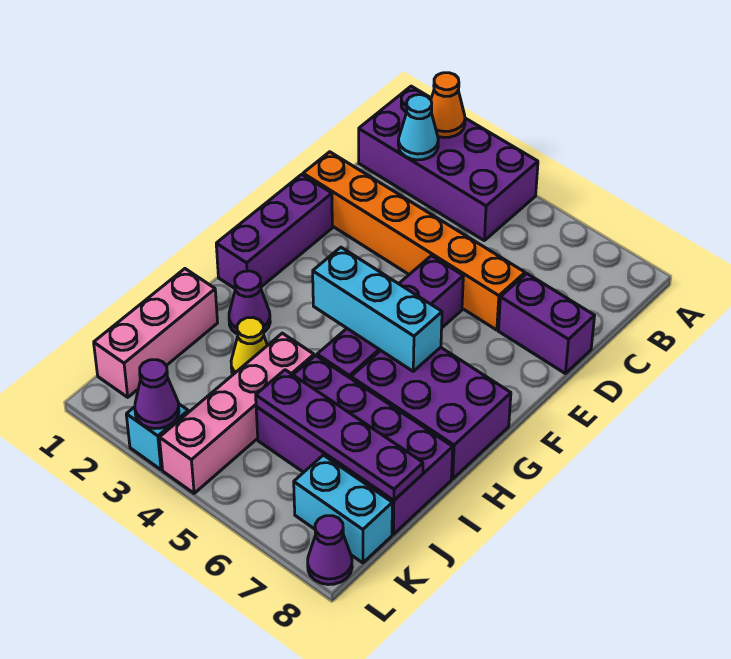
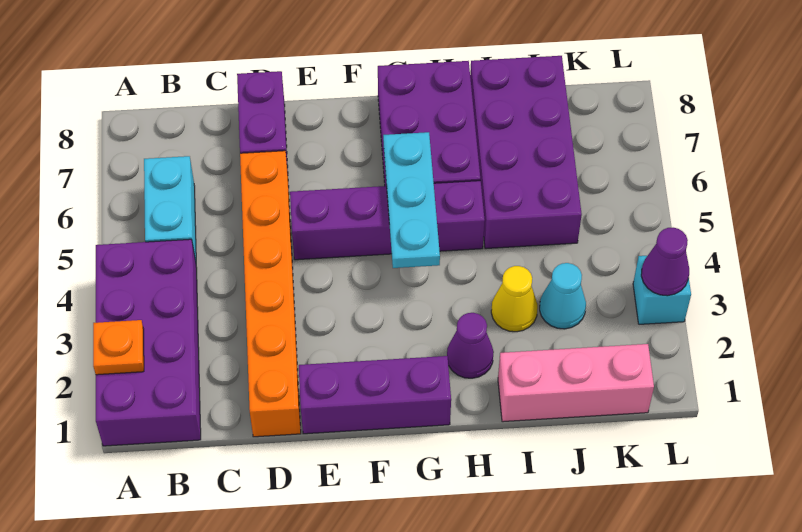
orange 1x1 cone [431,73,465,138] -> orange 1x1 plate [93,320,144,375]
cyan 1x1 cone [398,95,438,160] -> cyan 1x1 cone moved to [540,263,586,329]
cyan 1x3 brick [313,247,442,371] -> cyan 1x3 plate [383,132,440,268]
pink 1x4 brick [159,333,314,493] -> none
purple 1x4 plate [256,370,423,500] -> none
cyan 1x2 brick [294,455,392,563] -> cyan 1x2 brick moved to [144,156,196,261]
purple 1x1 cone [308,516,352,585] -> none

